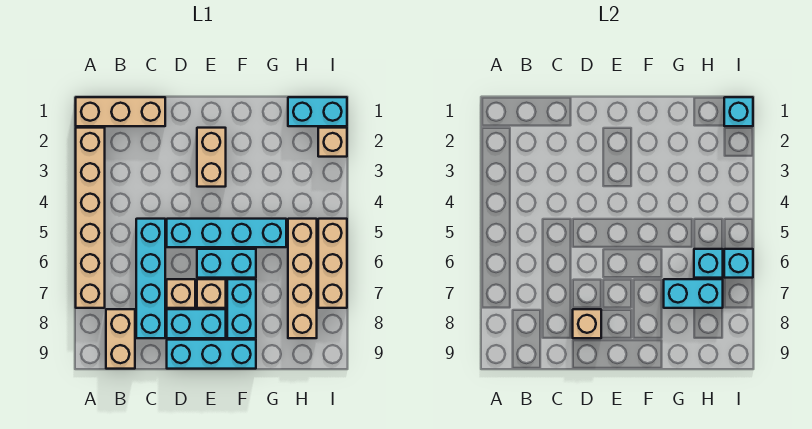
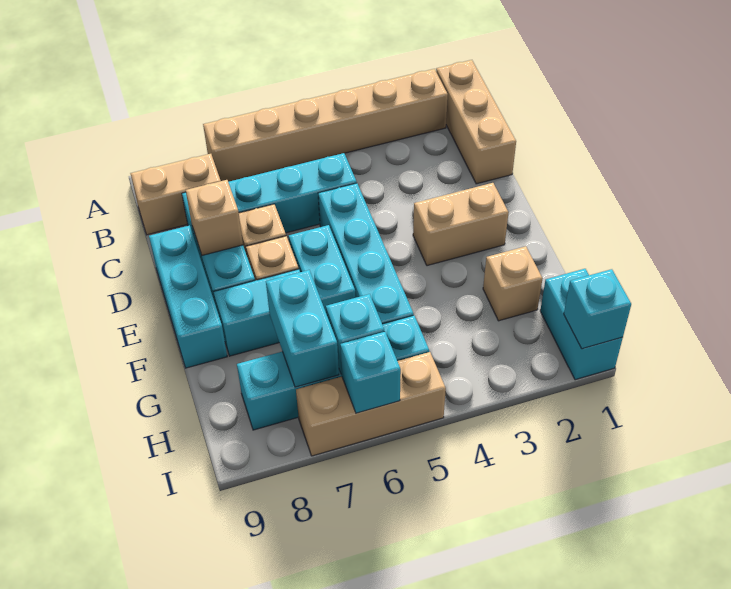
tan 1x4 brick [288,219,317,338] -> cyan 1x4 brick [237,316,429,430]
tan 1x1 brick [318,128,347,157] -> tan 1x1 brick moved to [483,246,543,321]

